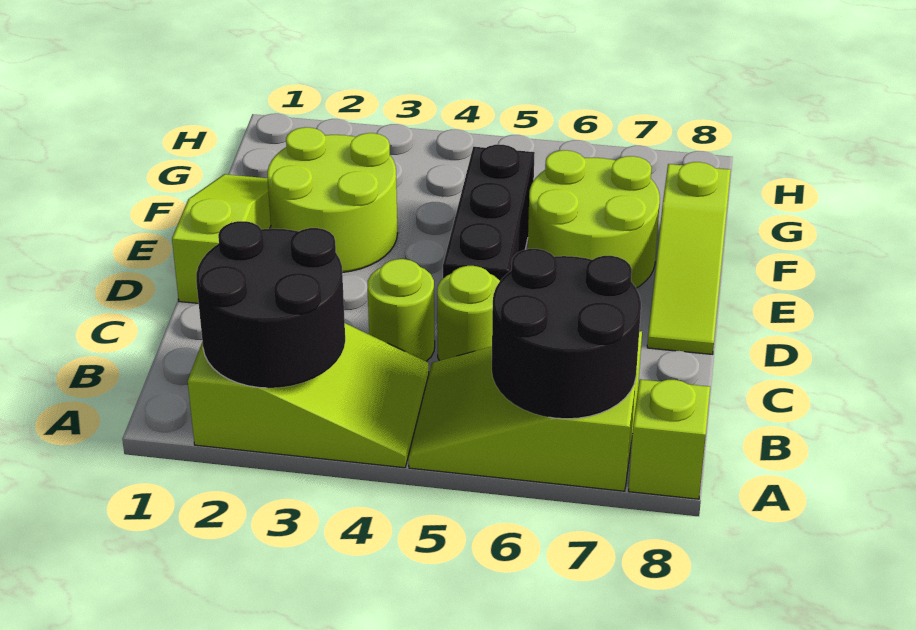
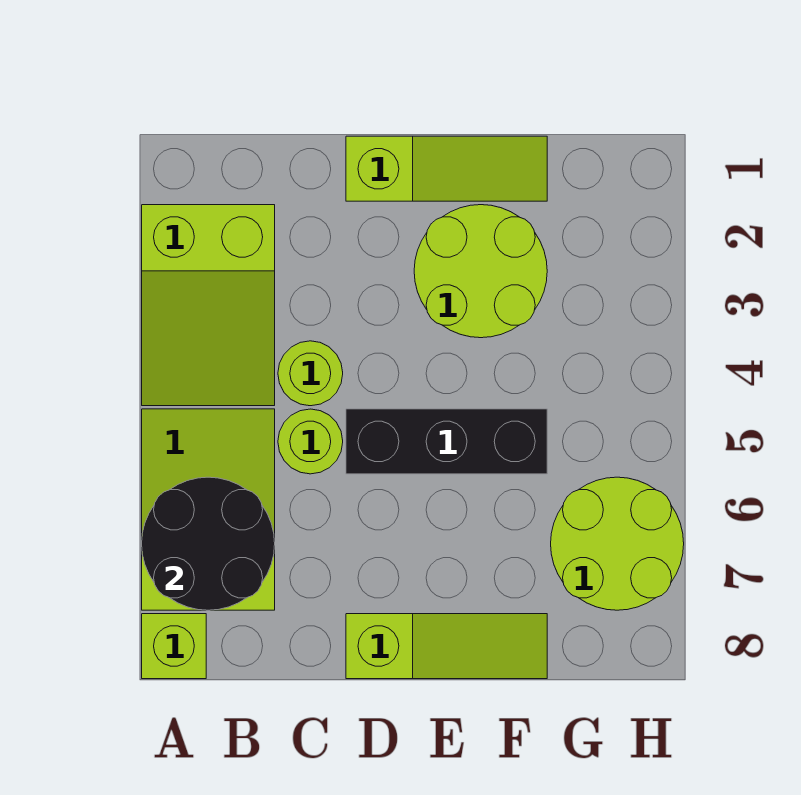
black 2x2 round brick [196,221,345,388] -> none
lime 1x3 slope [647,162,731,354] -> lime 1x3 slope turned to [346,614,547,679]
lime 2x2 round brick [528,150,660,288] -> lime 2x2 round brick moved to [551,477,684,610]

